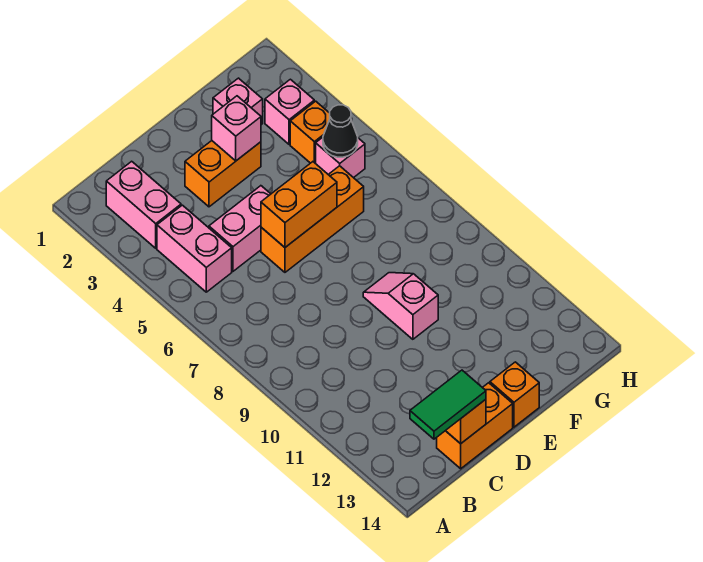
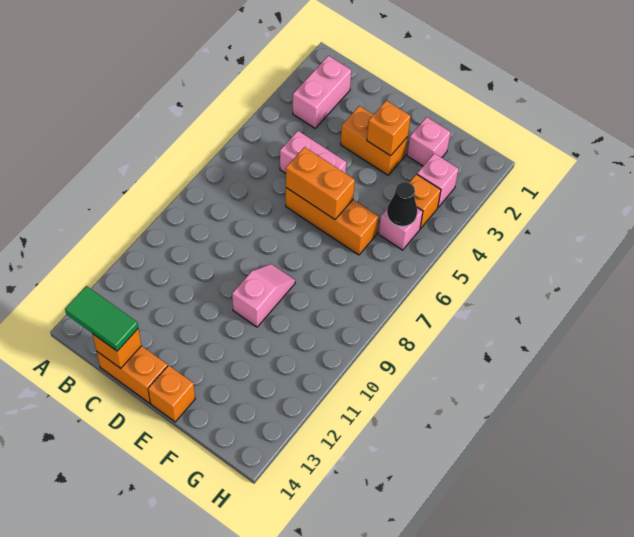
pink 1x2 brick [157,205,232,292] -> none
pink 1x1 brick [212,96,261,161] -> orange 1x1 brick [367,101,411,156]

